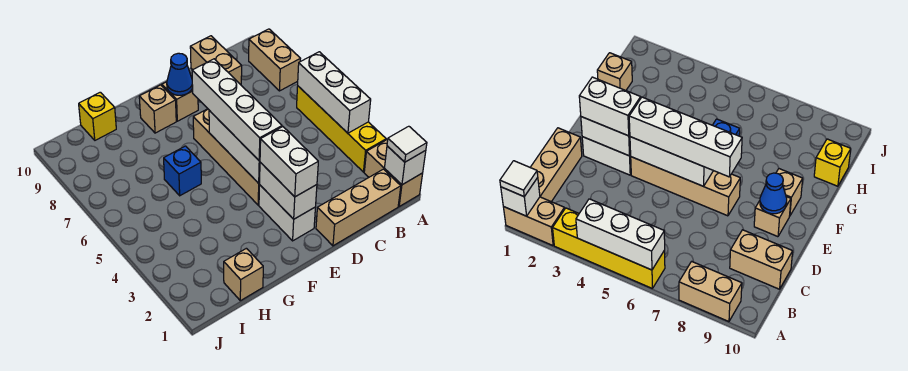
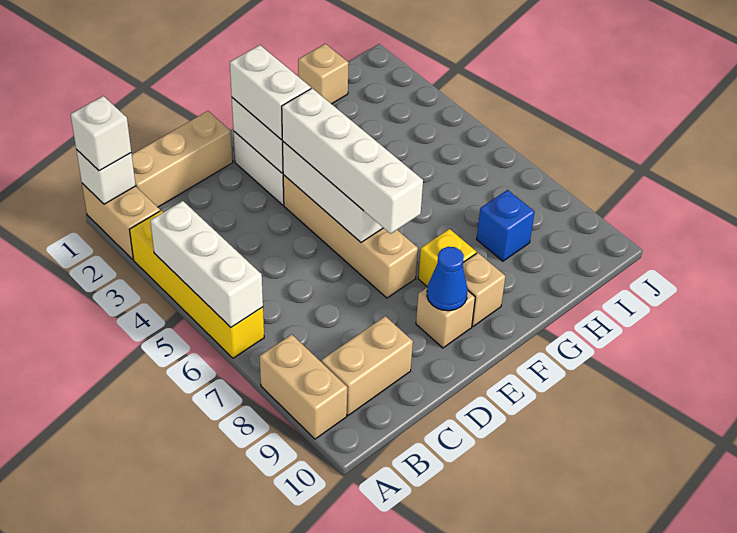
white 1x1 tile [387,126,427,162] -> white 1x1 brick [70,96,131,171]
tan 1x2 brick [190,36,242,85] -> tan 1x2 brick turned to [321,316,413,416]
blue 1x1 brick [164,146,201,196] -> blue 1x1 brick moved to [477,190,535,261]
yellow 1x1 brick [79,92,116,140] -> yellow 1x1 brick moved to [418,229,476,287]

